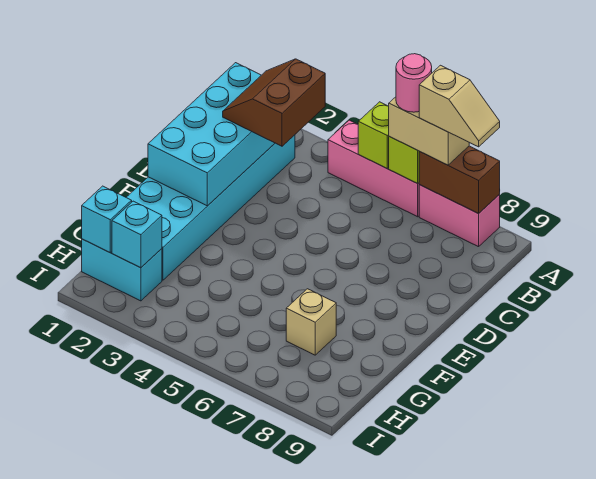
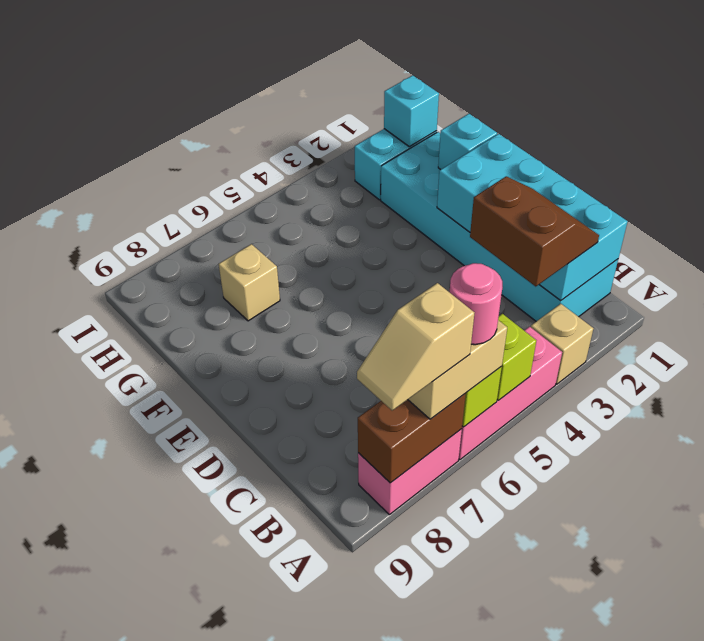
none -> tan 1x1 brick [531,304,593,384]
cyan 1x1 brick [112,201,162,268] -> cyan 1x1 brick moved to [438,114,497,170]

